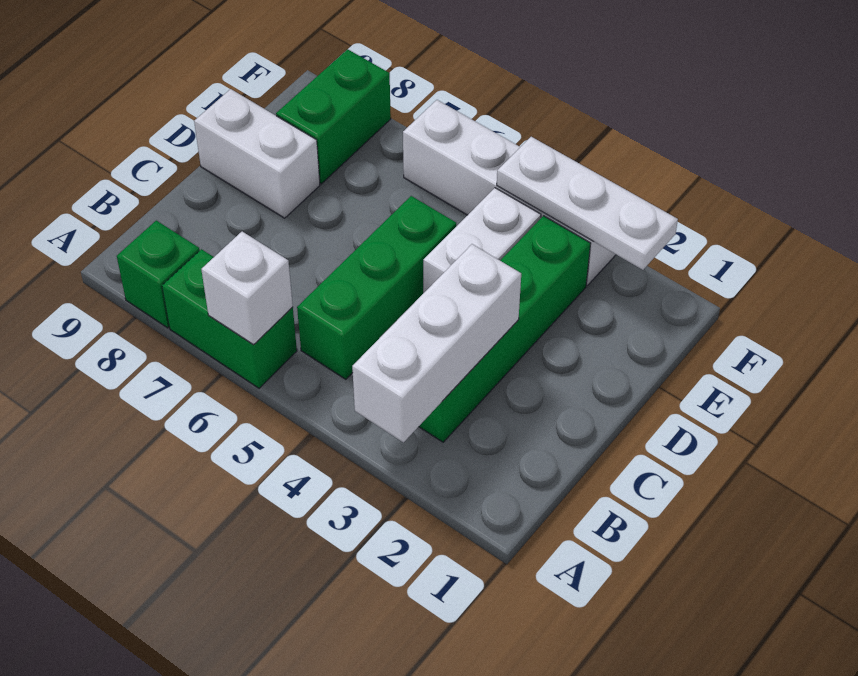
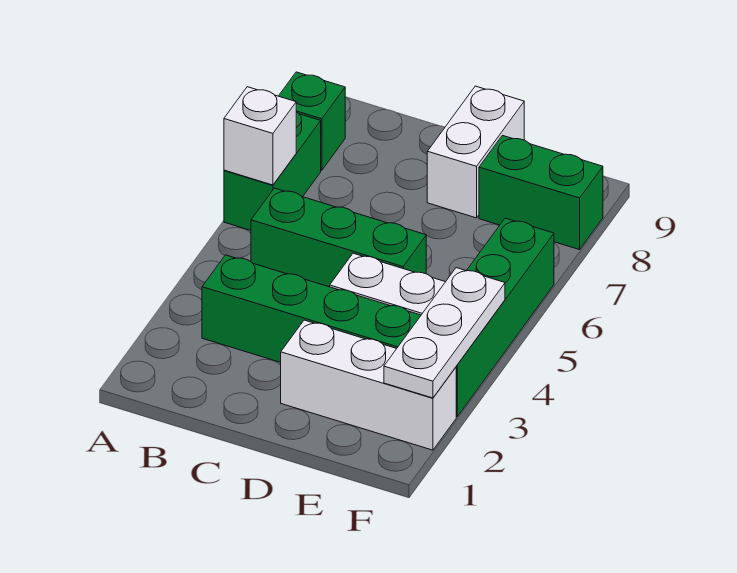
white 1x3 brick [352,244,521,442] -> white 1x3 brick moved to [281,320,456,450]
white 1x4 brick [403,100,616,286] -> green 1x4 brick [456,218,554,417]

